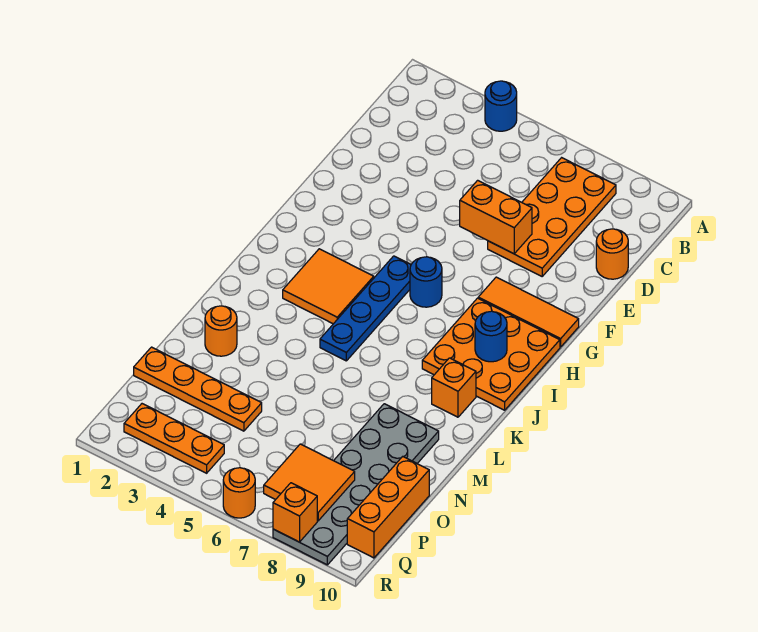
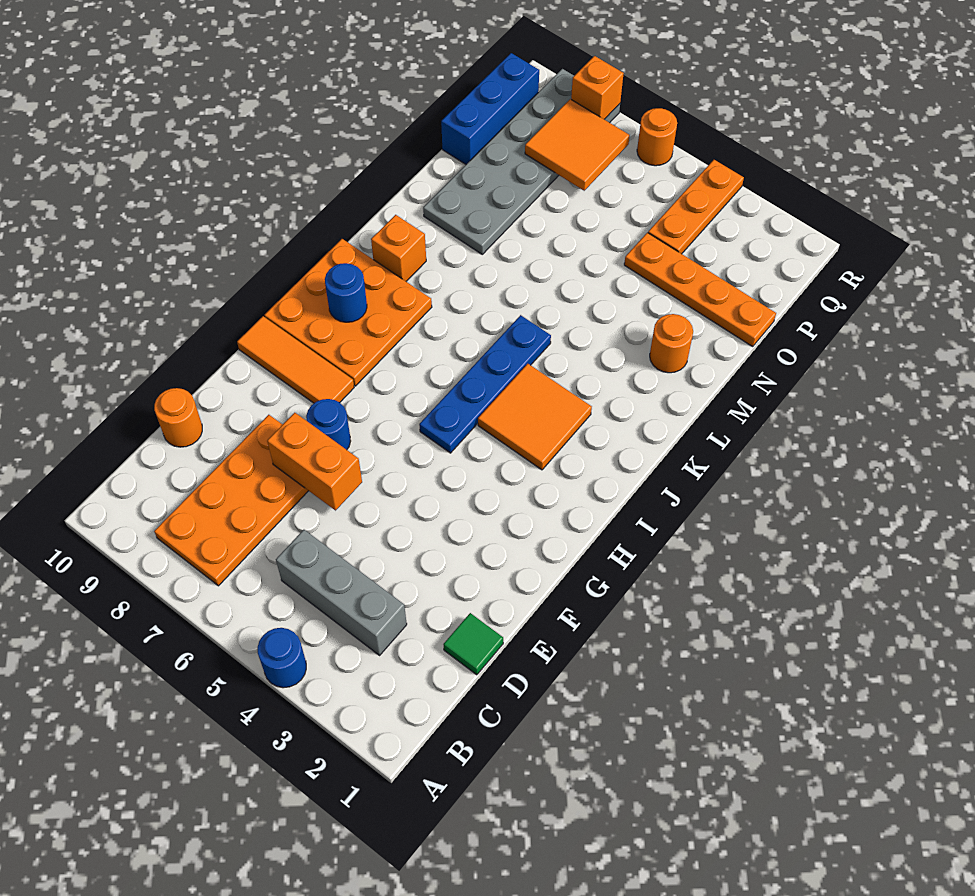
none -> grey 1x3 brick [276,530,407,655]
none -> green 1x1 tile [443,613,503,675]
blue 1x1 round brick [410,257,442,307] -> blue 1x1 round brick moved to [306,399,351,450]
orange 1x3 brick [347,456,429,558] -> blue 1x3 brick [441,53,539,164]
orange 1x3 plate [124,404,224,473] -> orange 1x3 plate turned to [648,160,744,254]

